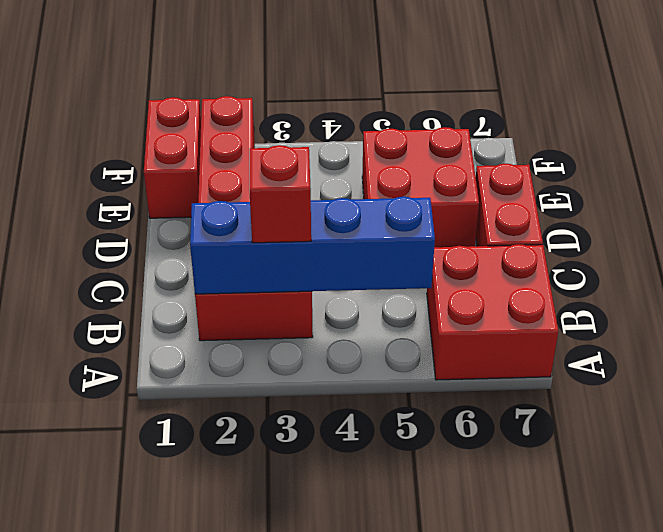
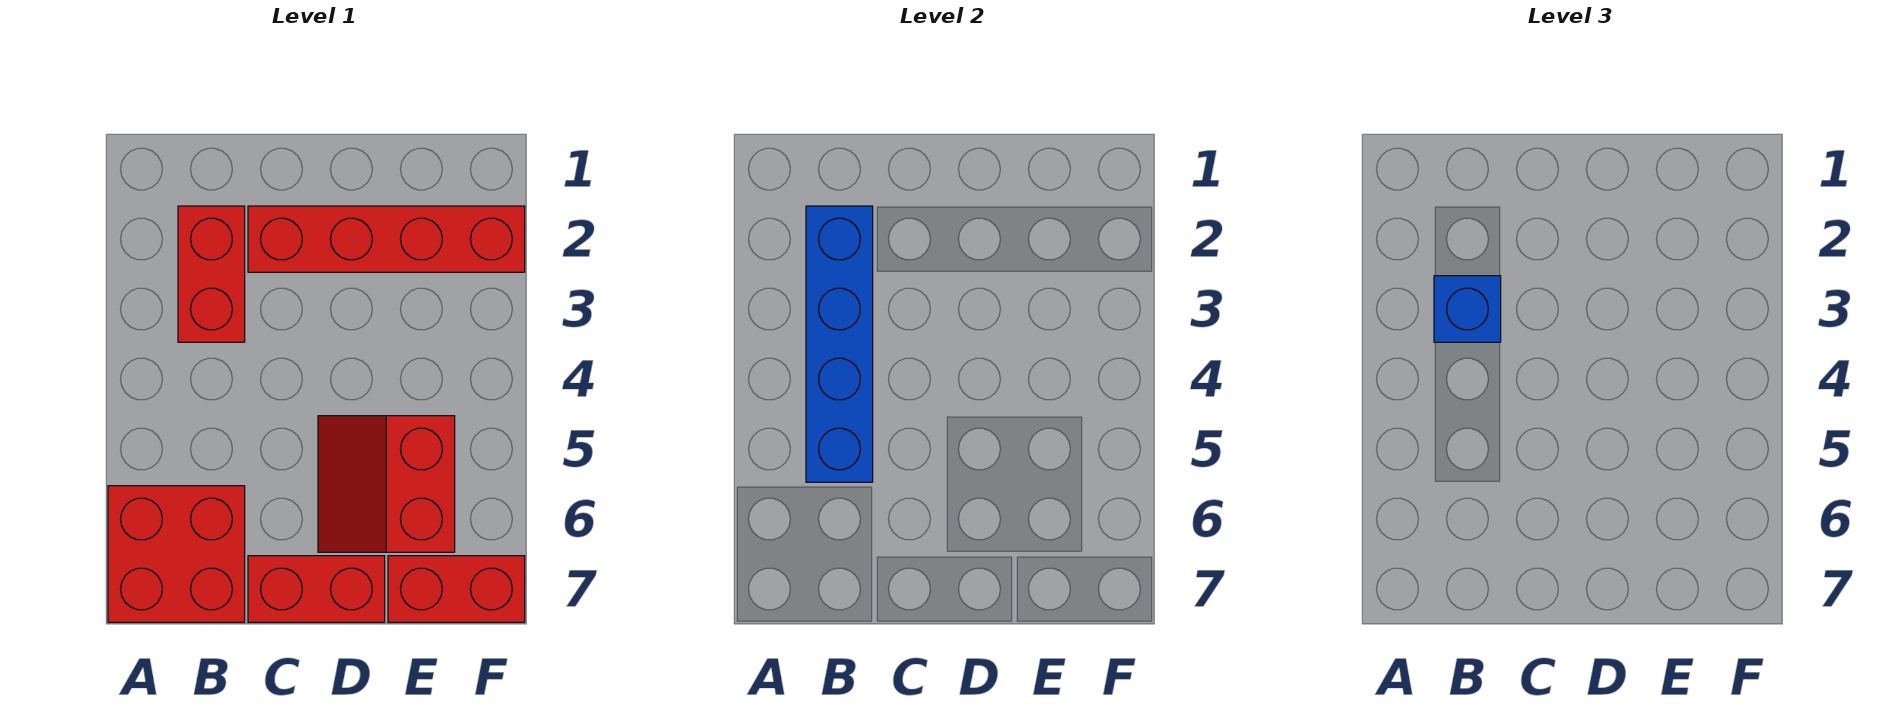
red 1x1 brick [249,145,311,243] -> blue 1x1 brick [1434,276,1501,342]
red 2x2 brick [362,127,479,247] -> red 2x2 slope [318,416,455,552]
red 1x2 brick [144,97,201,218] -> red 1x2 brick moved to [388,556,525,622]

